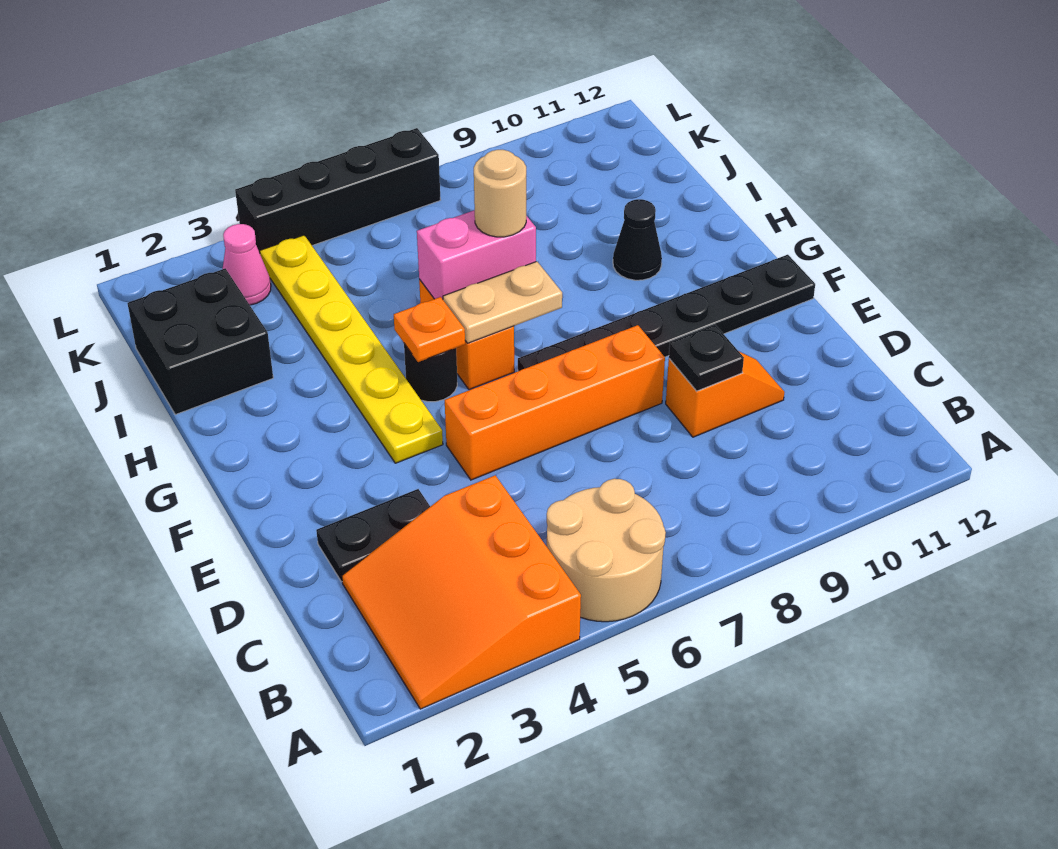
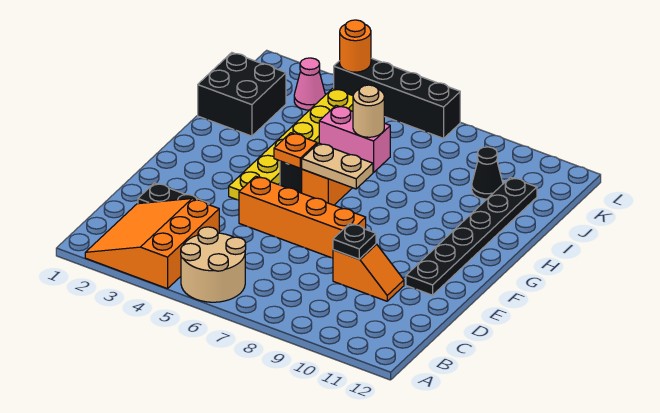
black 1x6 plate [518,255,815,371] -> black 1x6 plate turned to [406,177,537,295]
black 1x1 cone [613,199,662,280] -> black 1x1 cone moved to [472,147,503,199]
none -> orange 1x1 round brick [340,20,371,72]

